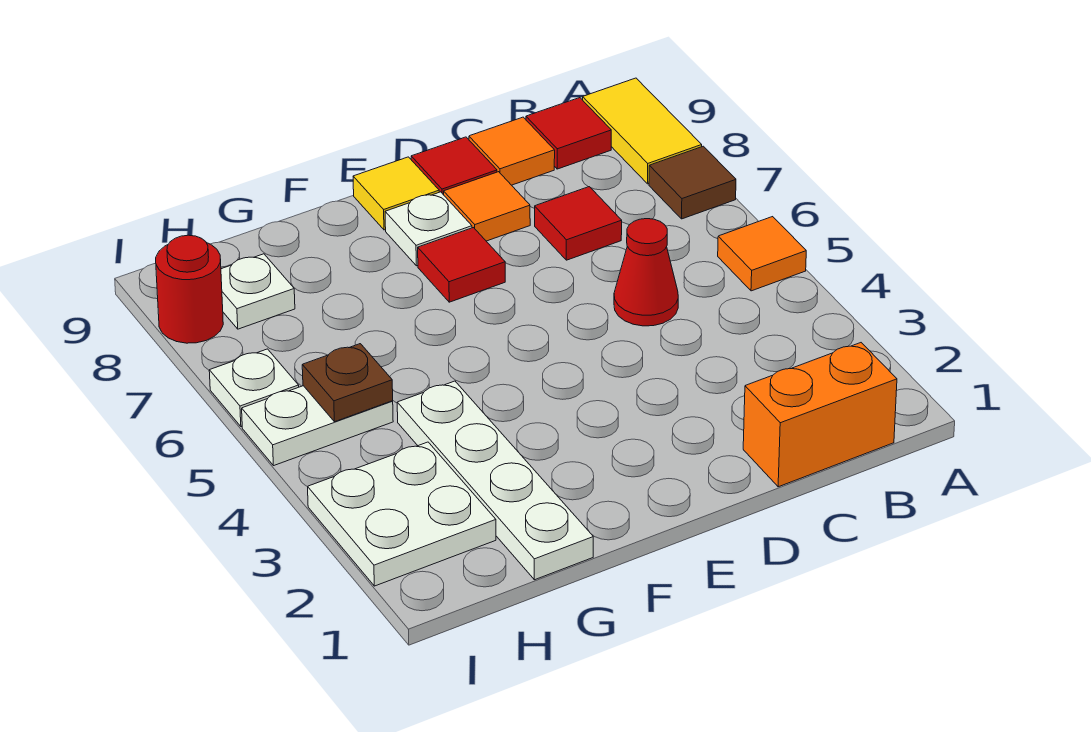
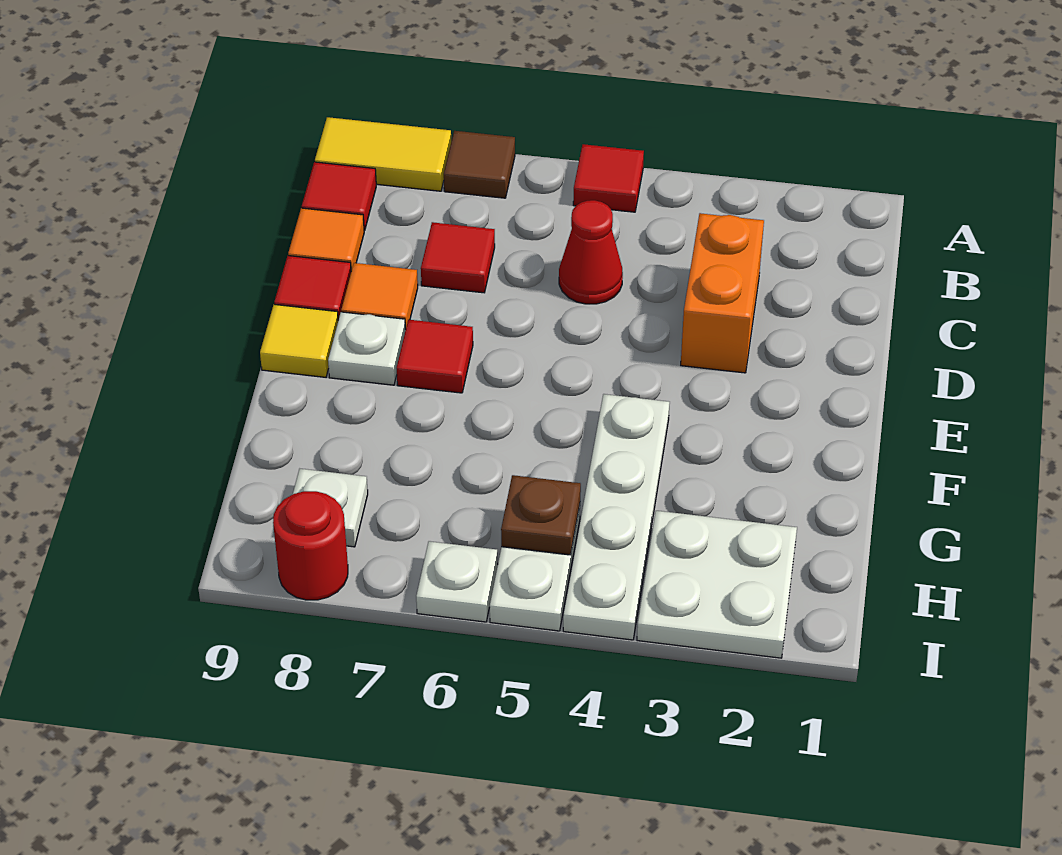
orange 1x1 tile [718,217,806,291] -> red 1x1 tile [573,144,644,212]
orange 1x2 brick [743,343,897,487] -> orange 1x2 brick moved to [681,213,764,373]
white 1x4 plate [397,381,593,580] -> white 1x4 plate turned to [563,394,670,640]

